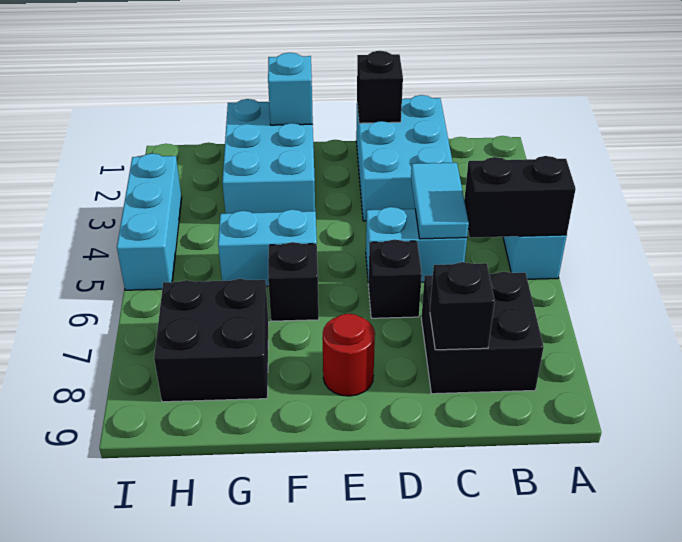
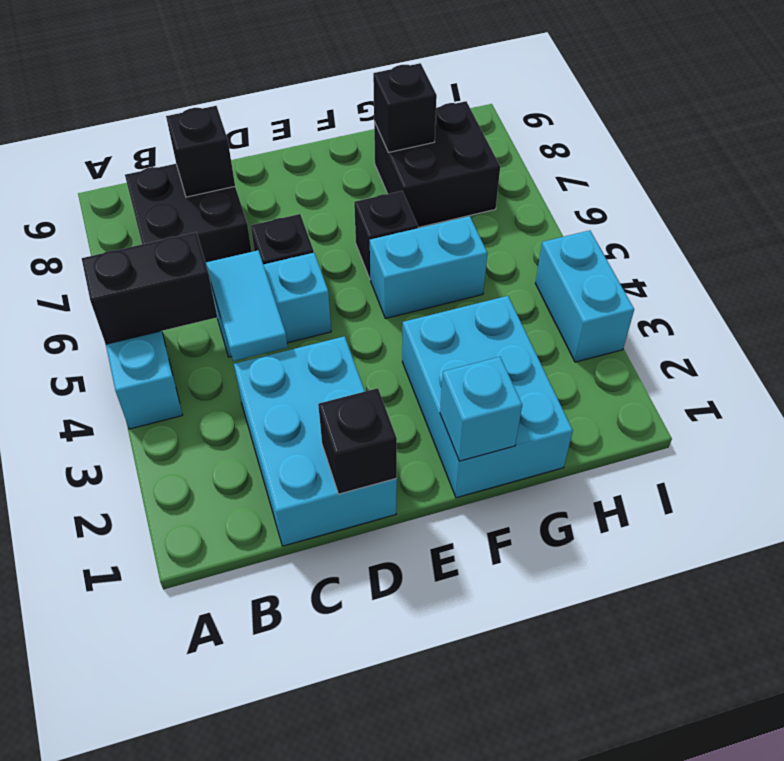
red 1x1 round brick [323,314,375,396] -> none
none -> black 1x1 brick [373,63,437,152]
cyan 1x3 brick [117,153,182,290] -> cyan 1x2 brick [535,230,634,362]

